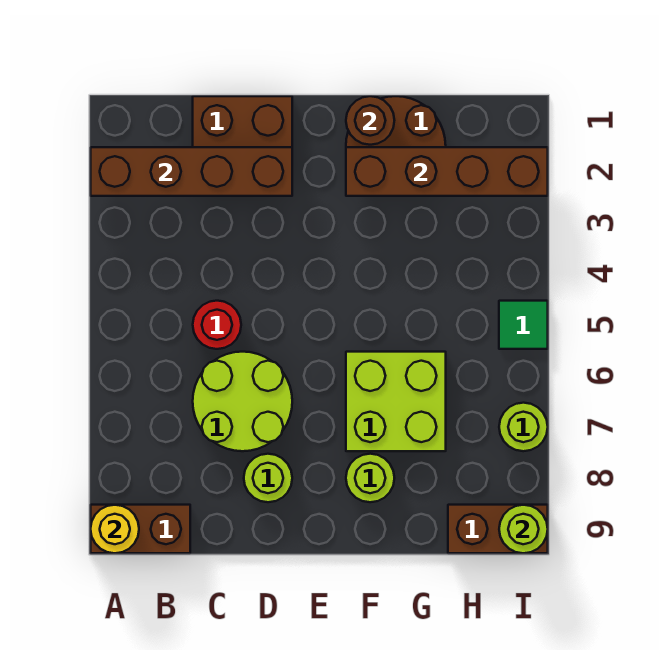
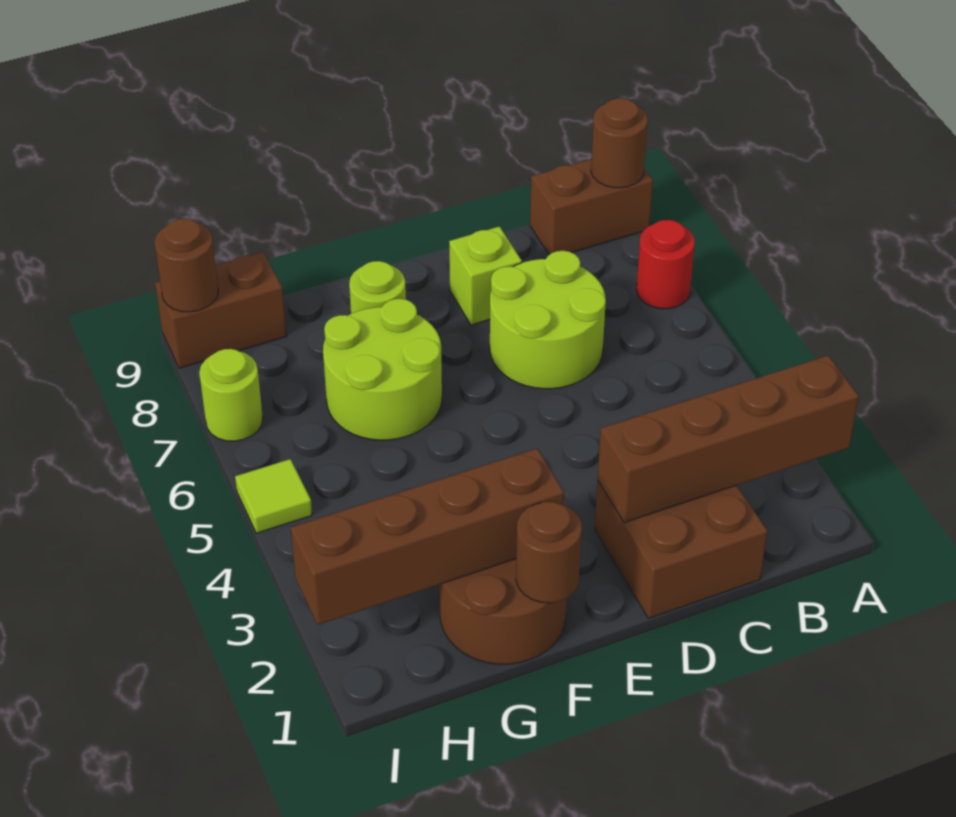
yellow 1x1 round brick [91,505,139,553] -> brown 1x1 round brick [591,98,647,188]
red 1x1 round brick [193,301,241,349] -> red 1x1 round brick moved to [637,220,695,309]
lime 1x1 round brick [244,454,292,502] -> lime 1x1 brick [449,226,522,325]
lime 2x2 brick [346,352,446,451] -> lime 2x2 round brick [323,299,442,440]
green 1x1 tile [499,301,548,349] -> lime 1x1 tile [235,459,312,533]
lime 1x1 round brick [499,505,548,553] -> brown 1x1 round brick [155,219,219,312]

